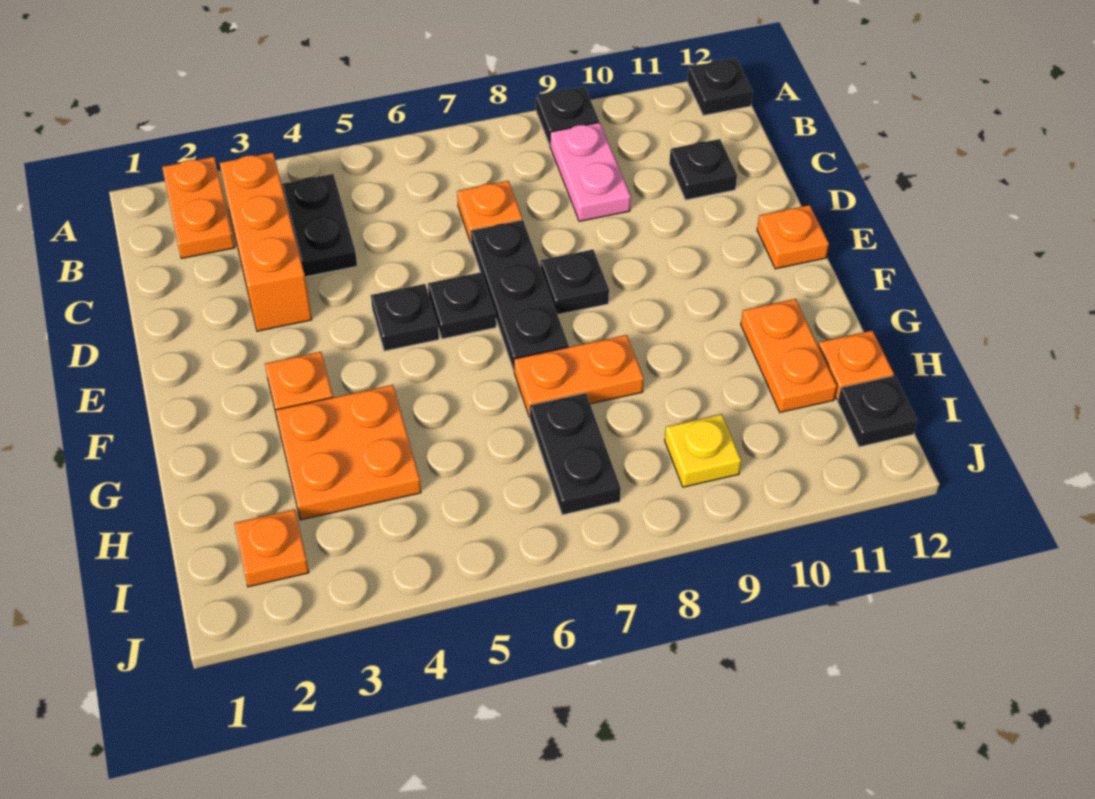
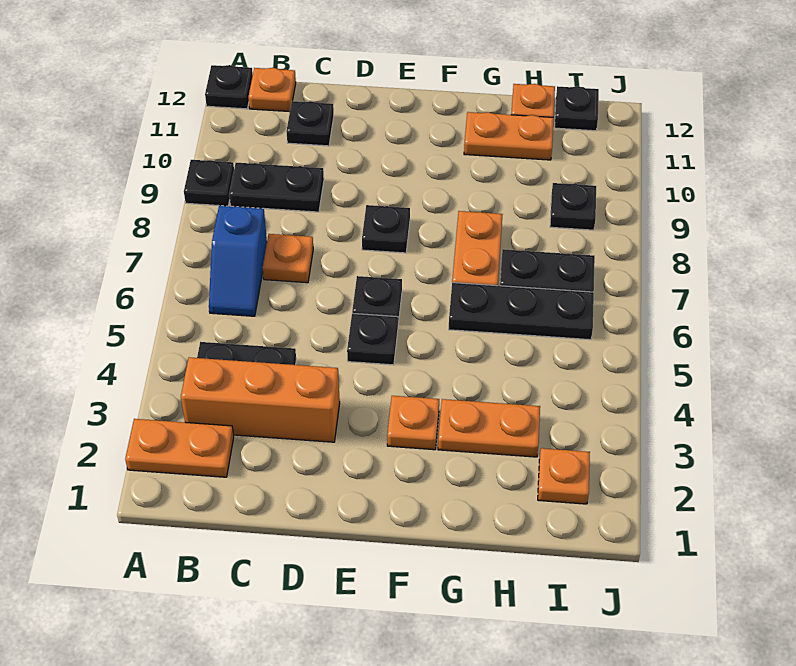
none -> blue 1x2 slope [209,206,267,316]
pink 1x2 plate [550,122,631,221] -> black 1x2 plate [229,163,324,212]
black 1x3 plate [471,220,569,370] -> black 1x3 plate moved to [449,283,594,340]
orange 1x1 plate [757,205,829,269] -> orange 1x1 plate moved to [248,68,296,112]
orange 2x2 plate [275,385,421,520] -> orange 1x2 plate [438,399,540,457]
yellow 1x1 plate [665,414,741,487] -> black 1x1 plate [550,183,596,230]

